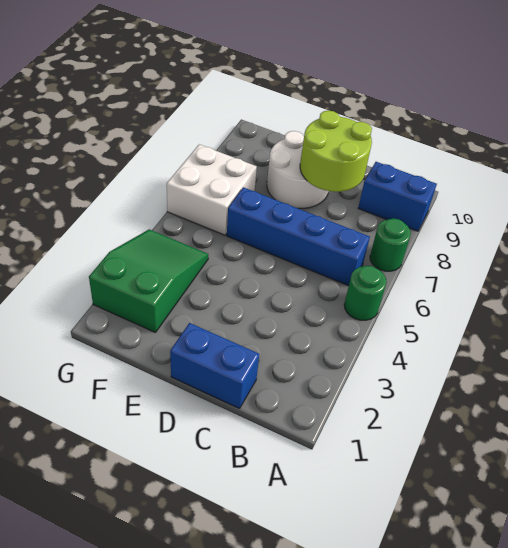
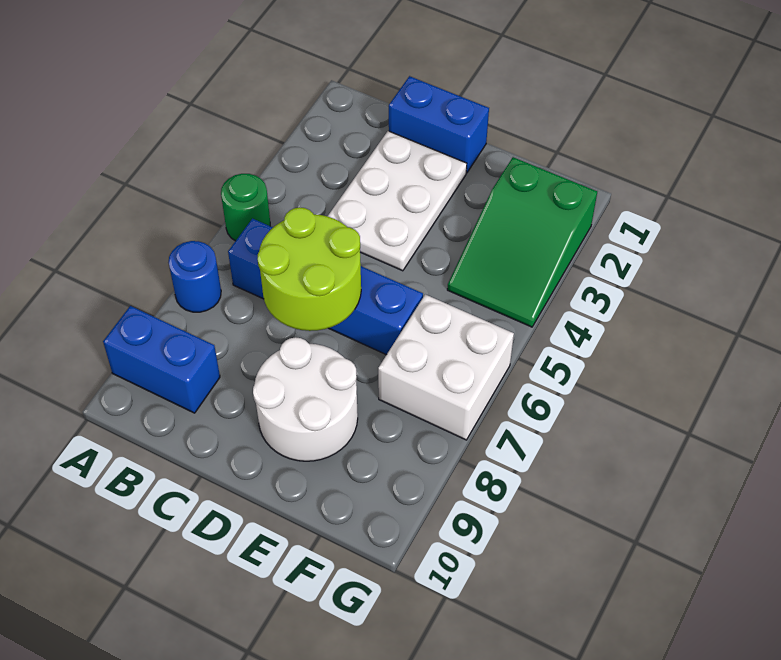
green 1x1 round brick [370,218,411,271] -> blue 1x1 round brick [169,241,221,312]
none -> white 2x3 plate [328,131,467,271]
lime 2x2 round brick [300,111,372,192] -> lime 2x2 round brick moved to [257,207,361,331]

